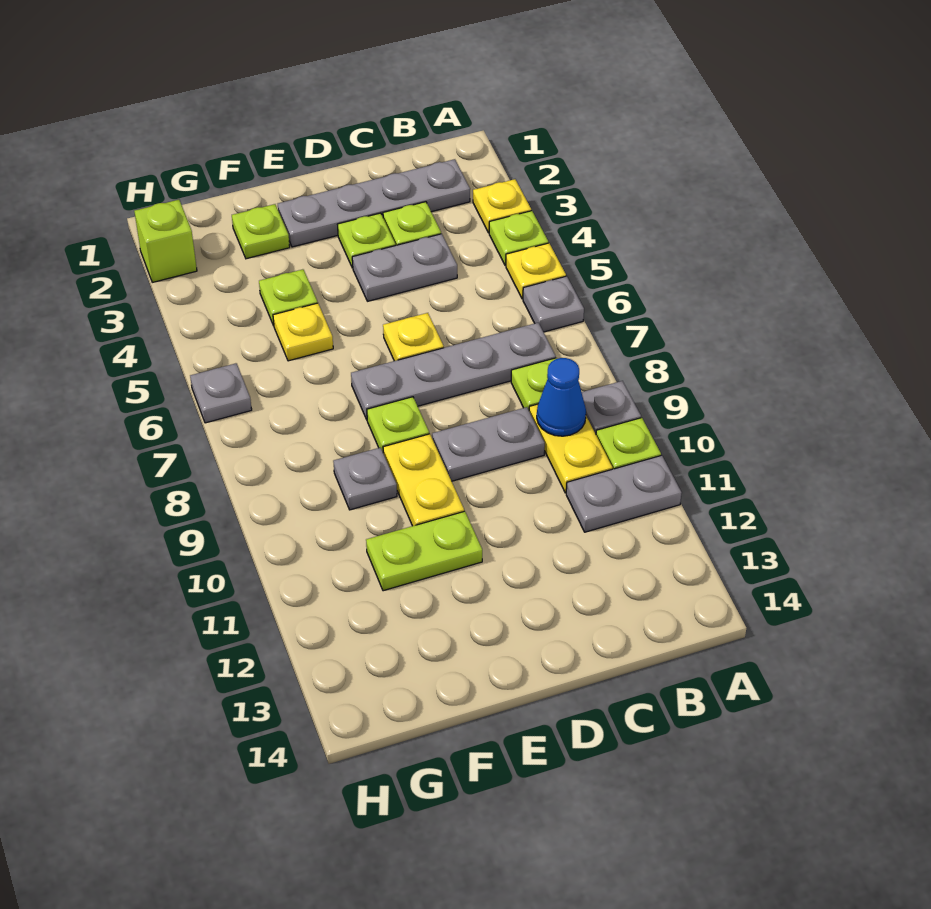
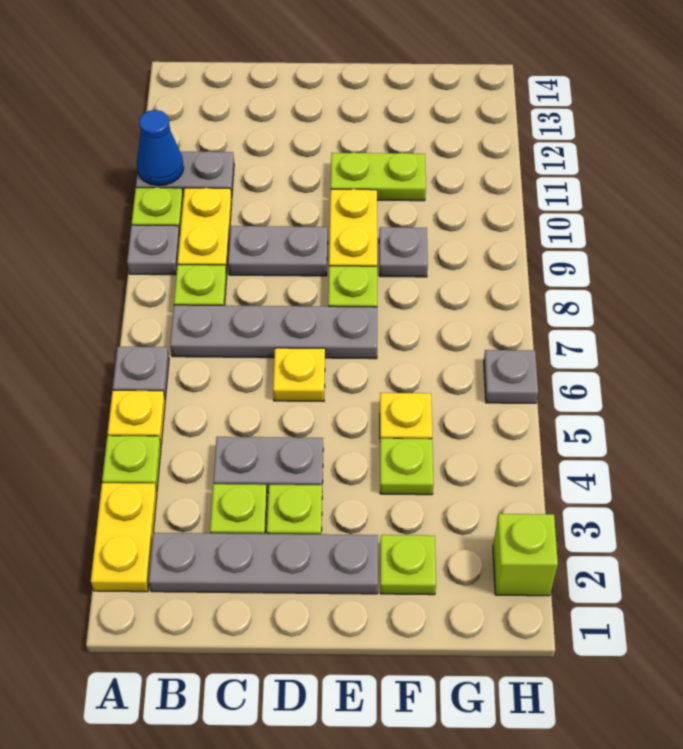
yellow 1x1 plate [473,179,531,233] -> yellow 1x2 plate [91,483,157,592]
blue 1x1 cone [537,358,586,436] -> blue 1x1 cone moved to [137,110,184,186]

